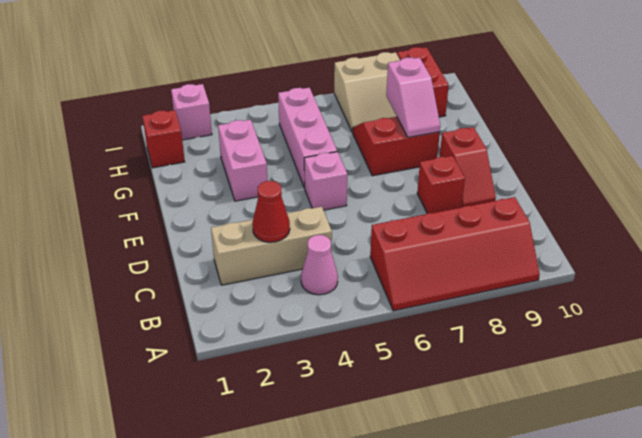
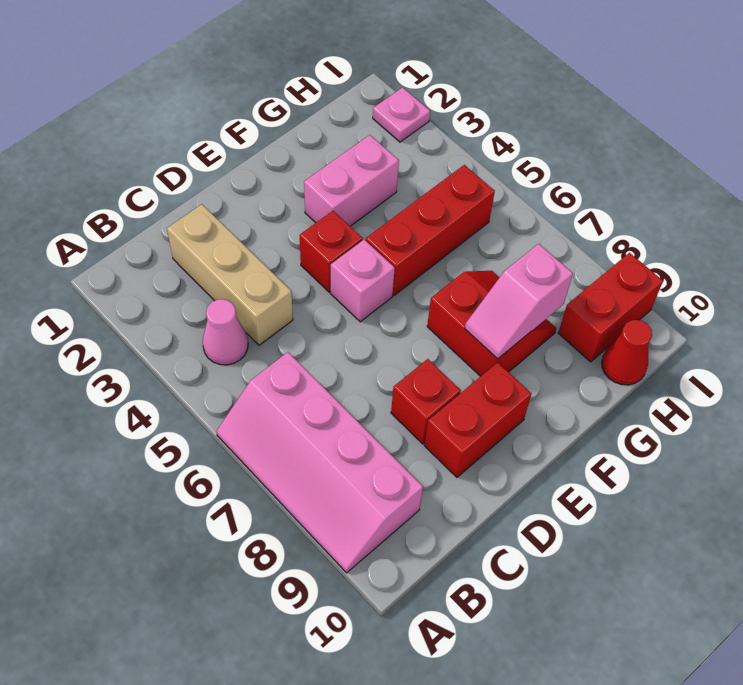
red 2x4 slope [370,197,540,311] -> pink 2x4 slope [216,352,423,573]
red 1x1 cone [252,181,290,242] -> red 1x1 cone moved to [602,320,652,385]
red 1x2 slope [440,127,496,207] -> red 1x2 brick [424,363,532,477]
pink 1x3 brick [278,88,337,188] -> red 1x3 brick [366,165,495,295]
red 1x1 brick [143,110,185,168] -> red 1x1 brick moved to [300,211,363,292]
tan 2x2 slope [334,52,400,132] -> none
pink 1x1 brick [171,84,212,140] -> pink 1x1 plate [373,88,430,142]

